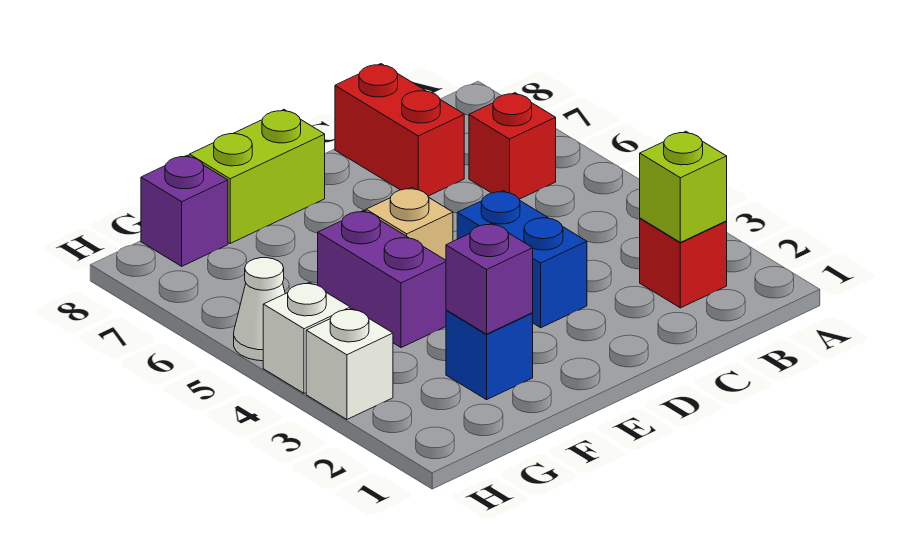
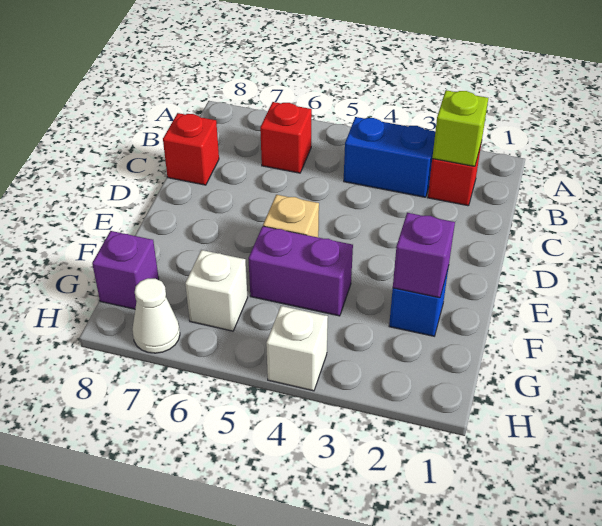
red 1x2 brick [335,64,464,196] -> red 1x1 brick [163,113,219,185]
blue 1x2 brick [457,191,587,328] -> blue 1x2 brick moved to [344,117,435,197]
lime 1x2 brick [189,110,325,243] -> none
white 1x1 brick [306,308,393,419] -> white 1x1 brick moved to [185,250,248,331]
white 1x1 cone [234,258,285,361] -> white 1x1 cone moved to [132,278,180,353]

